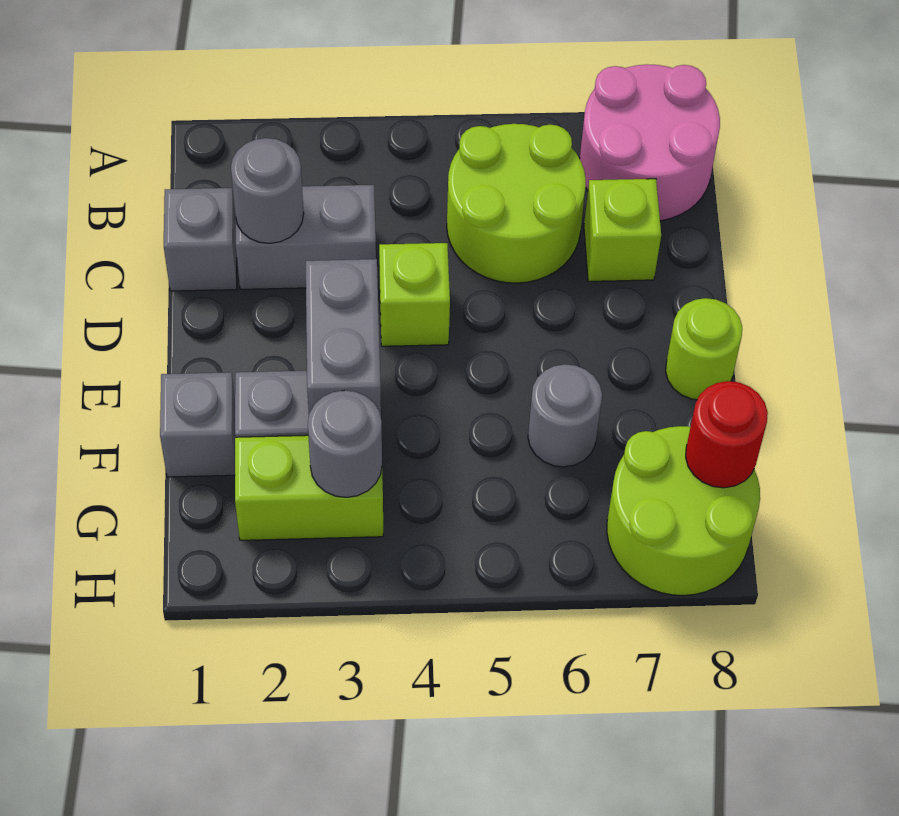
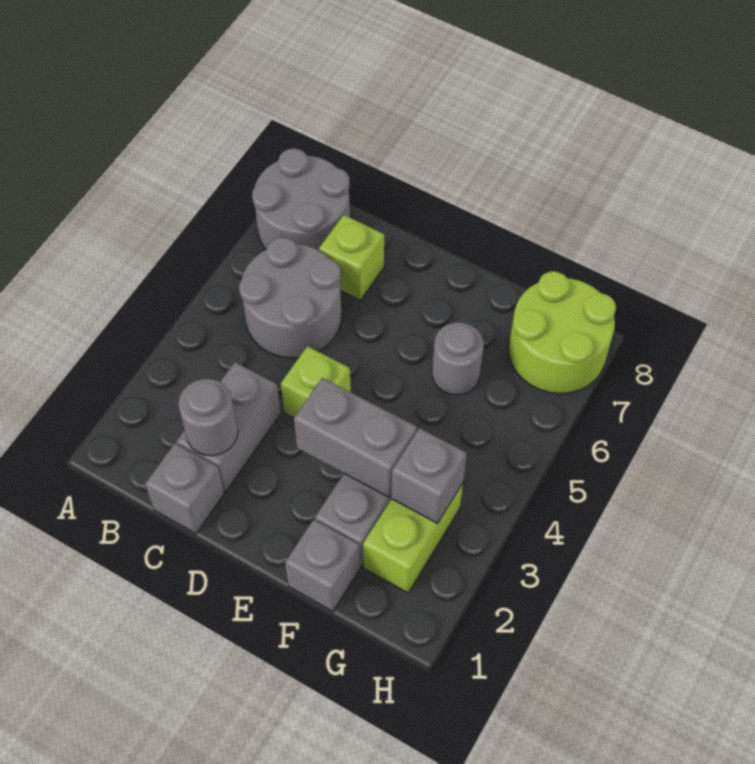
pink 2x2 round brick [580,64,720,221] -> grey 2x2 round brick [252,148,350,250]
lime 2x2 round brick [447,124,586,283] -> grey 2x2 round brick [239,237,341,358]
lime 1x1 round brick [666,298,742,400] -> none
grey 1x1 round brick [308,391,382,497] -> grey 1x1 brick [391,428,467,523]
red 1x1 round brick [686,381,768,488] -> none

